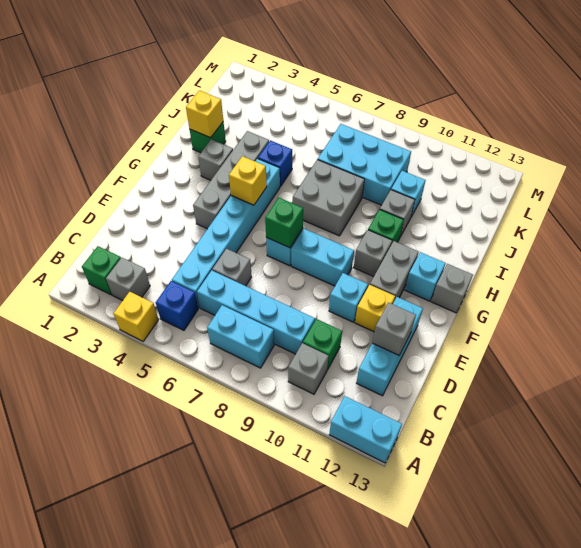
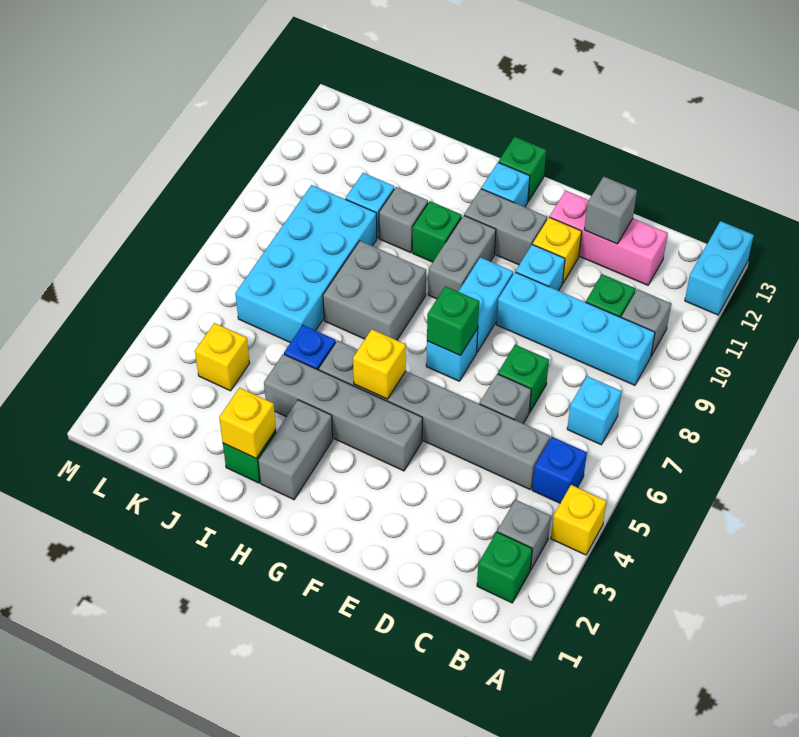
cyan 1x2 brick [207,305,274,368] -> cyan 1x1 brick [567,376,622,445]
cyan 1x6 brick [172,159,280,308] -> grey 1x6 brick [319,340,550,489]
cyan 1x4 brick [197,270,315,354] -> cyan 1x4 brick turned to [496,272,655,385]
cyan 1x3 brick [356,297,423,396] -> pink 1x3 brick [550,191,668,285]
none -> green 1x1 brick [498,344,549,413]
grey 1x1 brick [354,230,392,277] -> grey 1x2 brick [428,215,496,299]
grey 1x1 brick [431,264,473,313] -> green 1x1 brick [499,137,546,201]
grey 1x1 brick [198,139,233,180] -> grey 1x2 brick [258,400,333,500]
cyan 2x3 brick [318,124,411,205] -> cyan 2x4 brick [235,185,377,343]
none -> yellow 1x1 brick [195,323,250,391]

